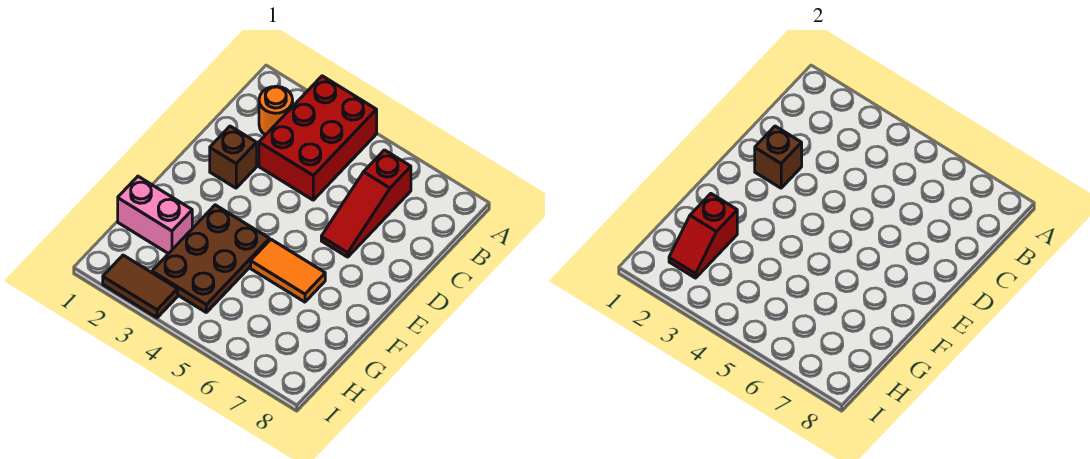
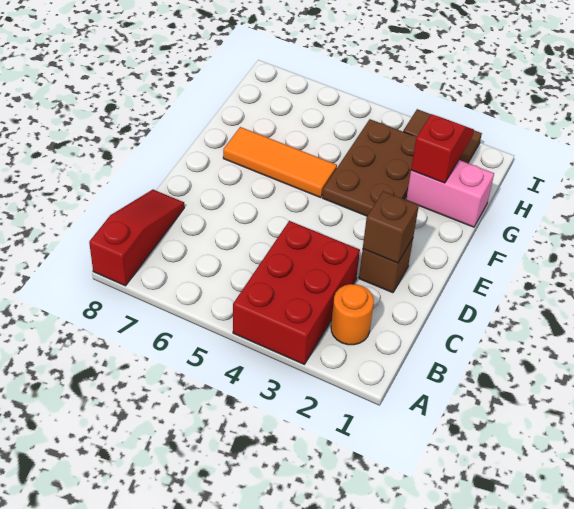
red 1x3 slope [321,150,411,257] -> red 1x3 slope moved to [89,190,184,286]
orange 1x2 tile [251,240,325,302] -> orange 1x3 tile [223,127,337,197]

